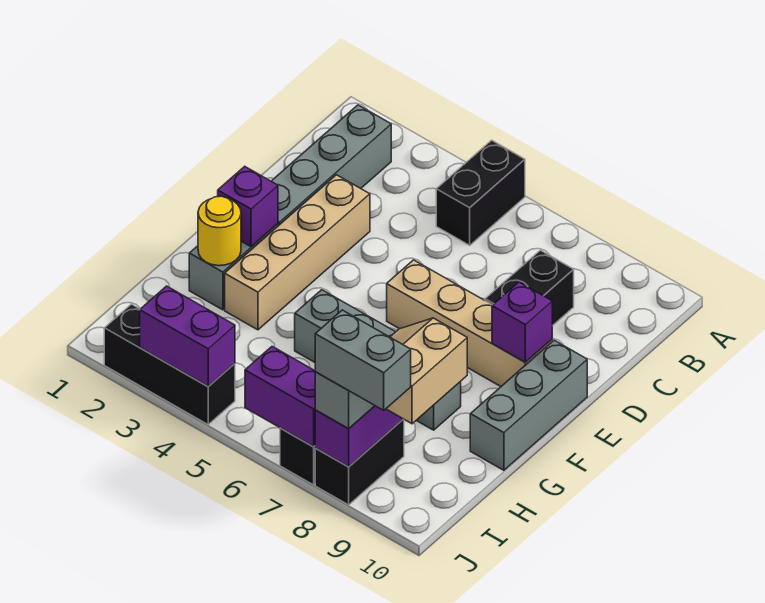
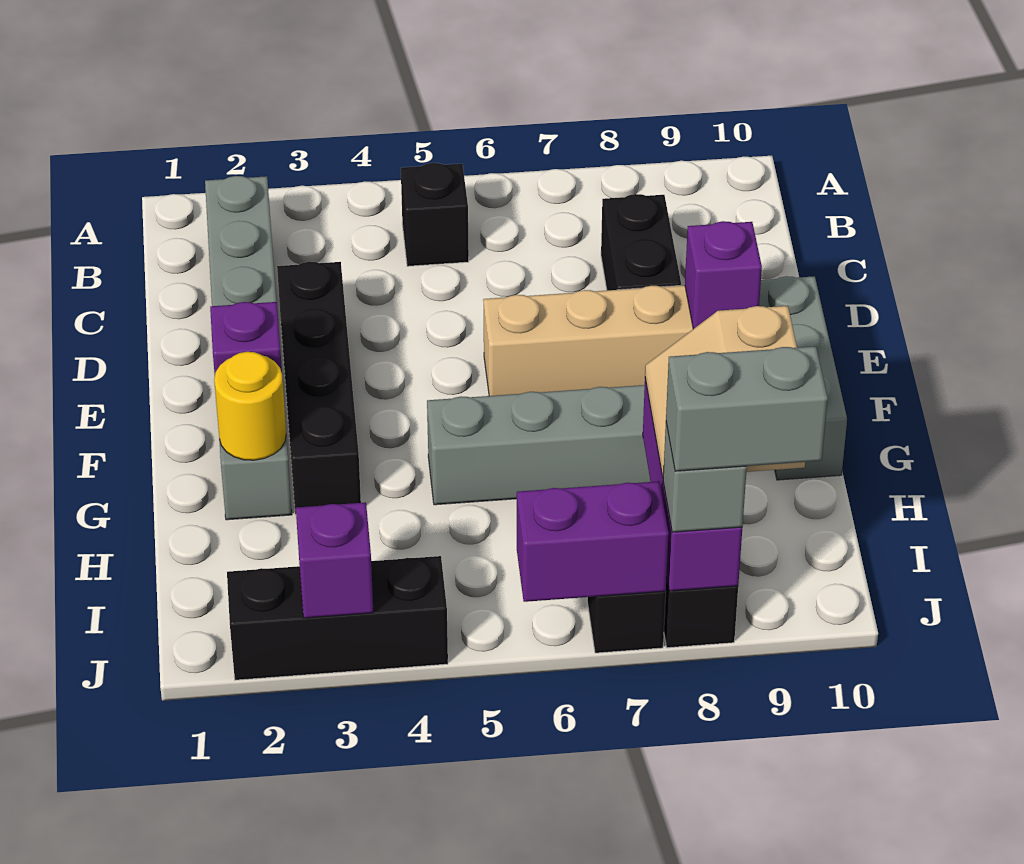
black 1x2 brick [436,140,525,245] -> black 1x1 brick [401,163,469,266]
tan 1x4 brick [225,175,370,330] -> black 1x4 brick [277,262,361,514]
purple 1x2 brick [140,286,235,386] -> purple 1x1 brick [296,502,373,618]

